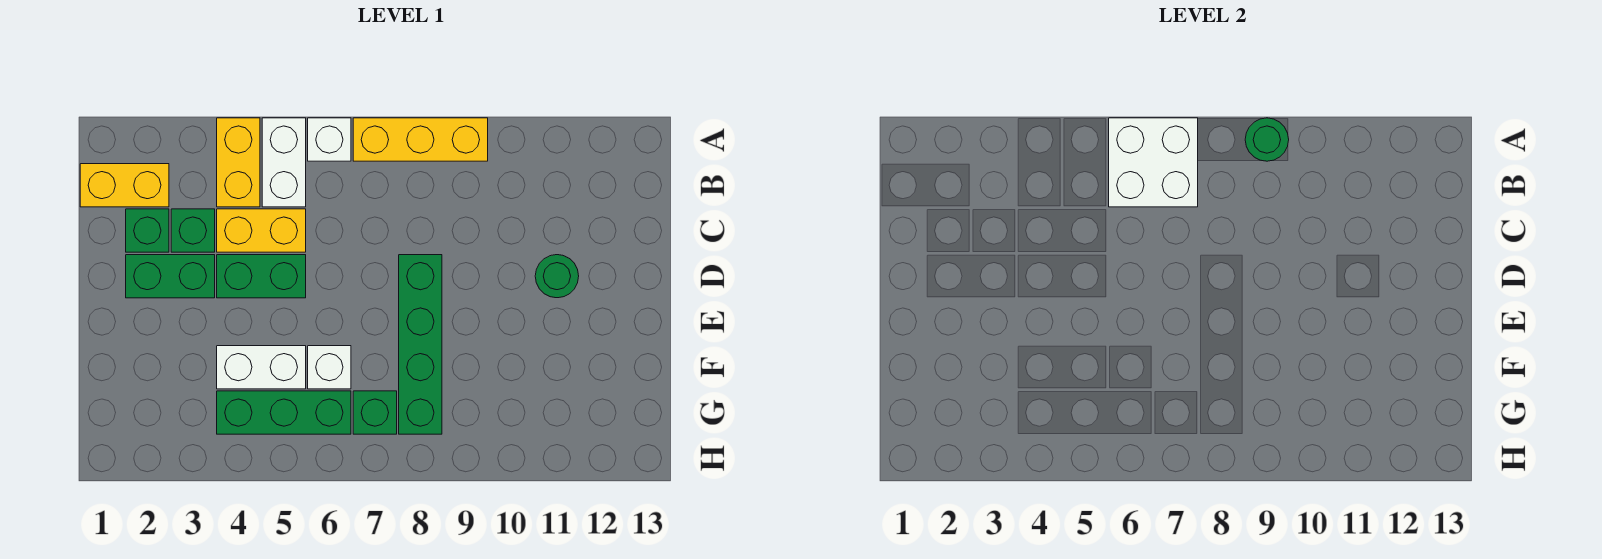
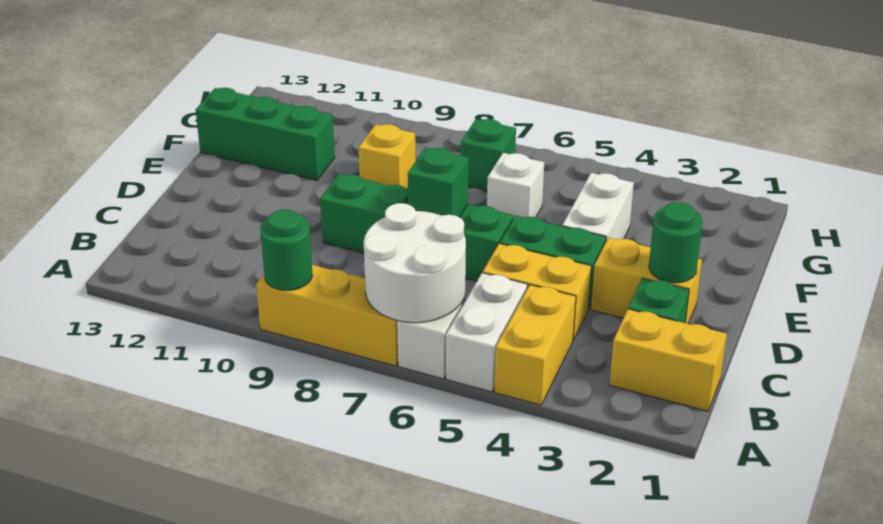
white 2x2 brick [1109,118,1198,207] -> white 2x2 round brick [364,203,466,323]
green 1x1 brick [171,209,215,252] -> green 1x1 brick moved to [408,147,469,217]
green 1x2 brick [126,255,215,298] -> yellow 1x2 brick [591,238,702,324]
green 1x4 brick [399,255,442,434] -> green 1x4 brick turned to [320,174,513,281]
green 1x1 round brick [535,255,579,298] -> green 1x1 round brick moved to [649,202,703,283]
white 1x2 brick [217,346,306,389] -> white 1x2 brick turned to [562,173,634,241]
none -> yellow 1x1 brick [359,124,416,189]
green 1x3 brick [217,391,351,434] -> green 1x3 brick moved to [196,88,335,180]

